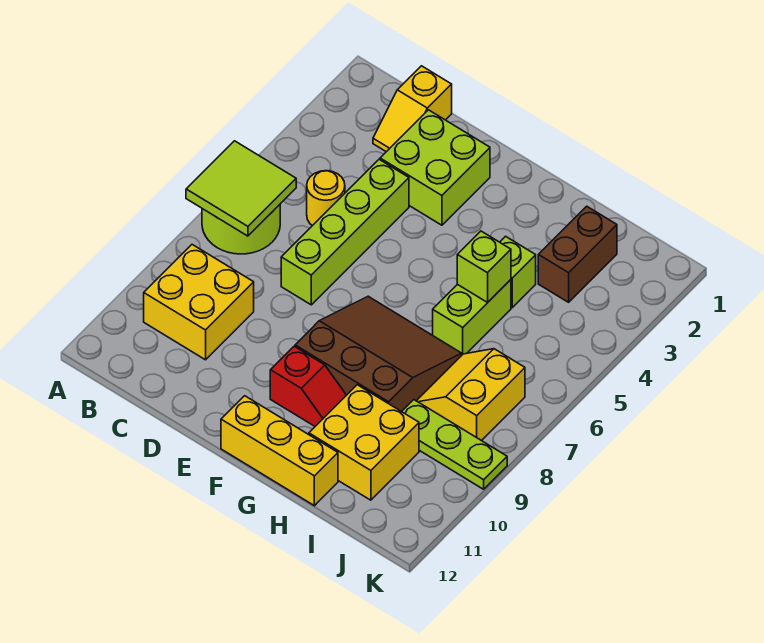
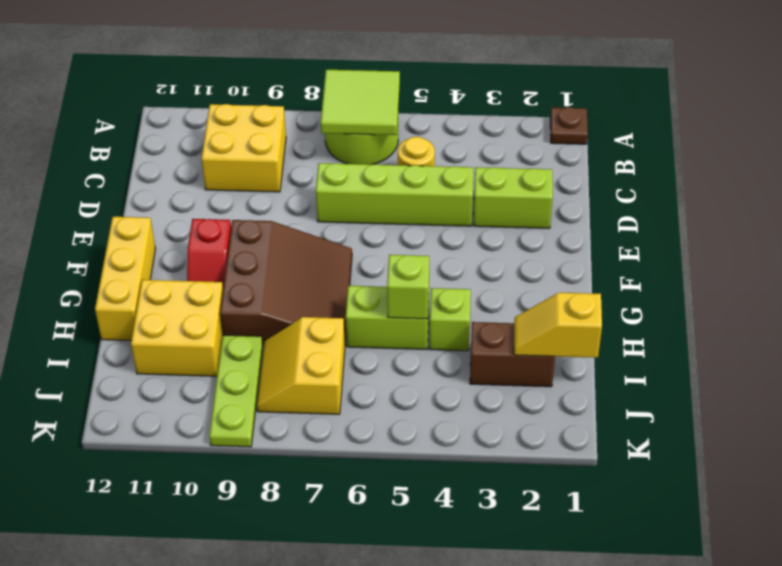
none -> brown 1x1 plate [550,107,588,144]
yellow 1x2 slope [373,66,452,152] -> yellow 1x2 slope moved to [514,293,602,358]
lime 2x2 brick [380,110,490,225] -> lime 1x2 brick [474,167,553,228]
yellow 2x2 slope [417,349,525,441] -> yellow 2x2 slope turned to [257,317,345,414]

